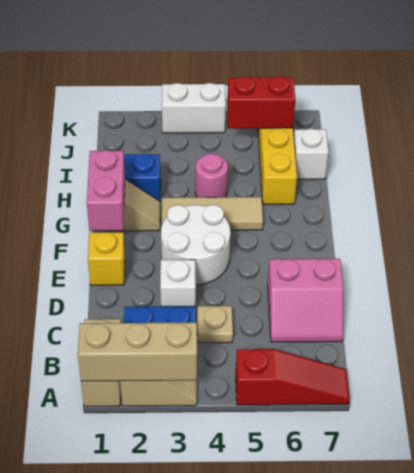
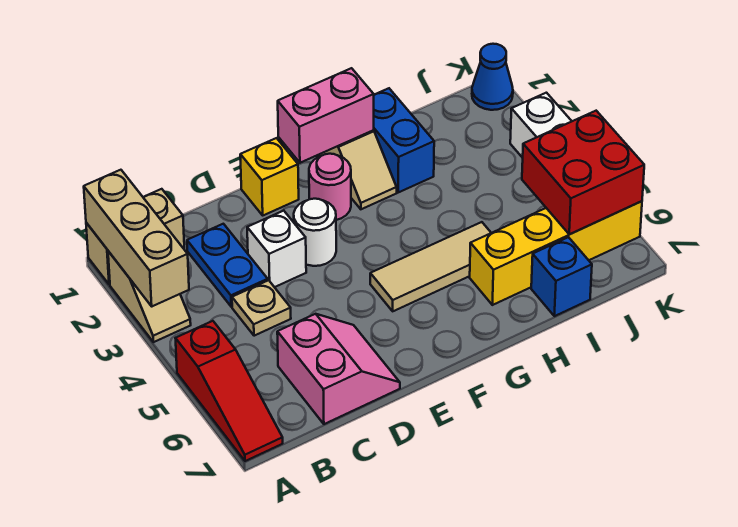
pink 2x2 slope [268,259,343,342] -> pink 2x2 slope turned to [277,314,400,424]
white 2x2 round brick [161,205,230,285] -> white 1x1 round brick [294,199,336,266]
tan 1x3 tile [162,197,263,230] -> tan 1x3 tile turned to [370,222,491,311]
pink 1x1 round brick [195,153,228,197] -> pink 1x1 round brick moved to [309,154,351,220]
white 1x1 brick [294,129,329,179] -> blue 1x1 brick [531,237,592,316]
red 1x2 brick [227,76,295,128] -> red 2x2 brick [522,111,644,234]
none -> blue 1x1 cone [472,44,513,110]

